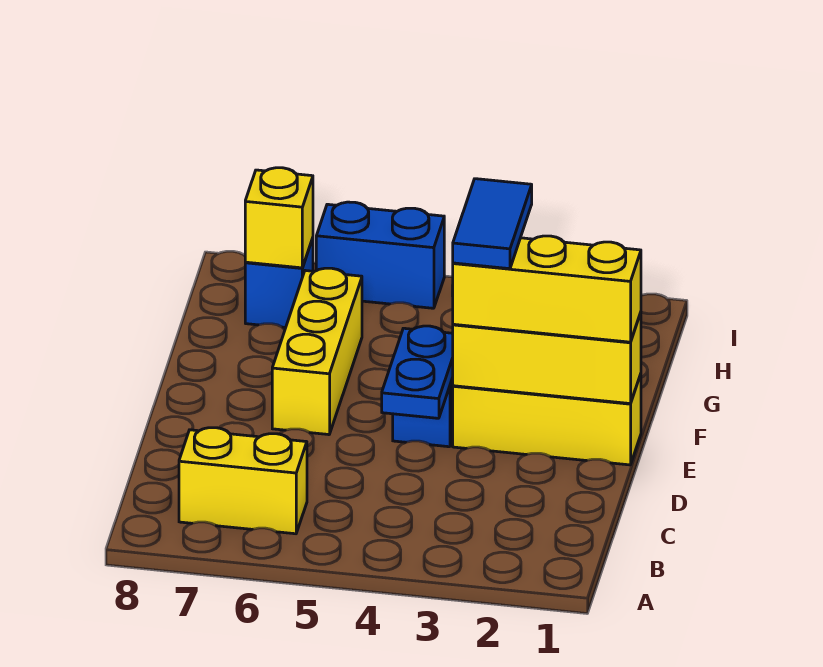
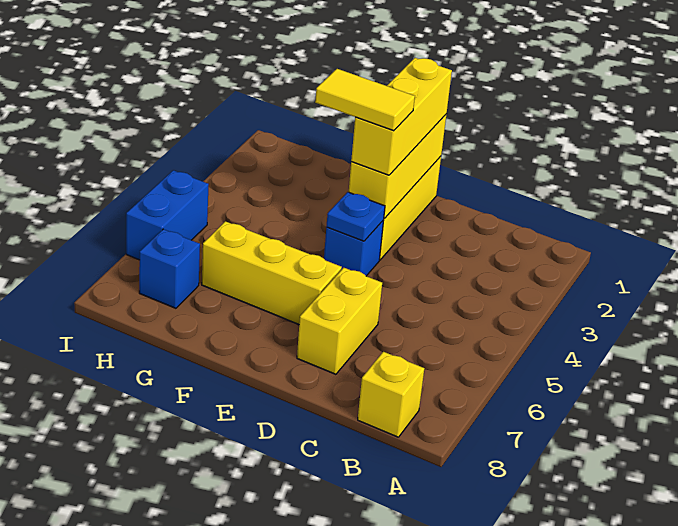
yellow 1x2 brick [179,428,307,534] -> yellow 1x2 brick moved to [297,268,382,374]
blue 1x2 plate [382,326,453,418] -> blue 1x1 plate [326,192,385,241]
blue 1x2 tile [453,179,532,269] -> yellow 1x2 tile [315,69,415,131]
yellow 1x1 brick [245,168,313,268] -> yellow 1x1 brick moved to [358,352,424,437]

